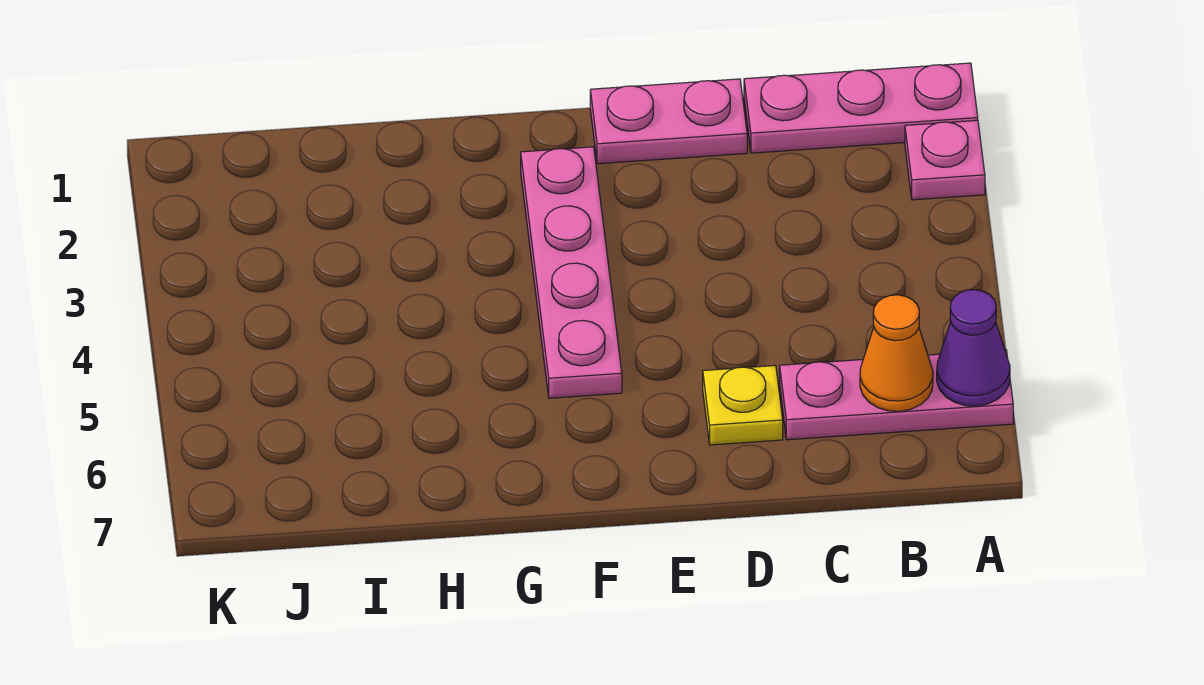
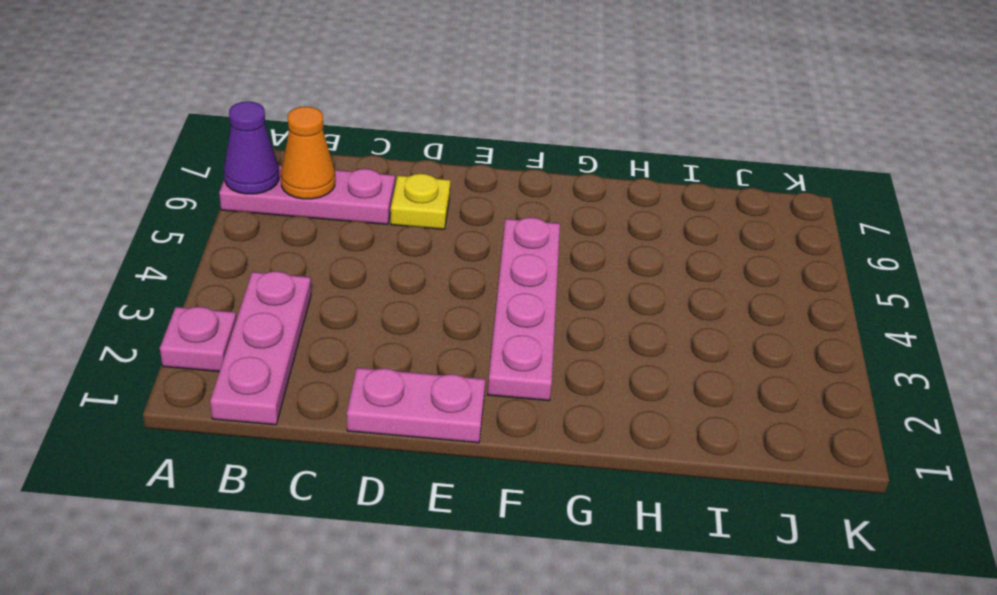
pink 1x3 plate [744,63,978,153] -> pink 1x3 plate turned to [210,271,311,425]

